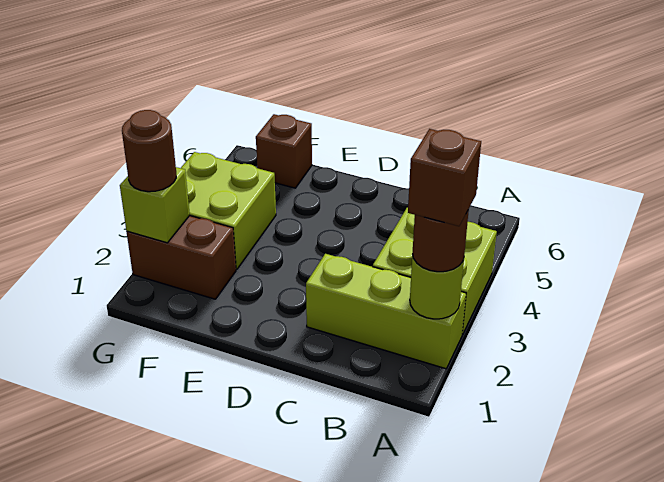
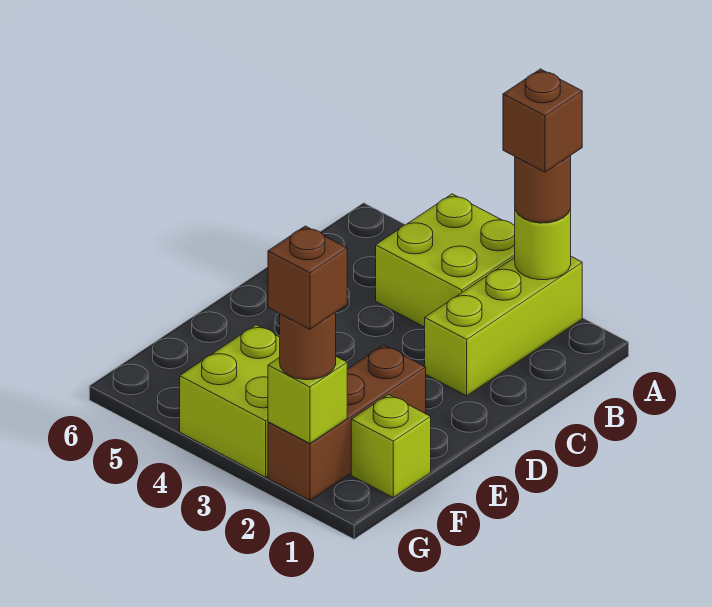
none -> lime 1x1 brick [351,394,431,497]
brown 1x2 brick [127,216,236,299] -> brown 1x3 brick [268,345,426,501]
brown 1x1 brick [256,114,312,188] -> brown 1x1 brick moved to [268,226,347,329]

